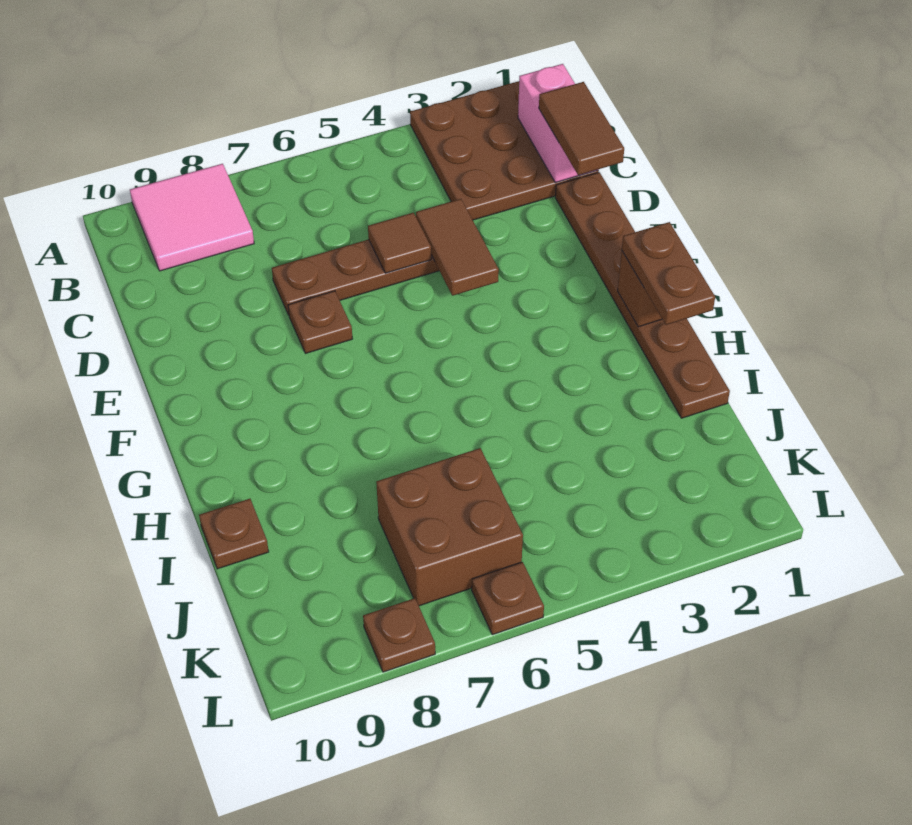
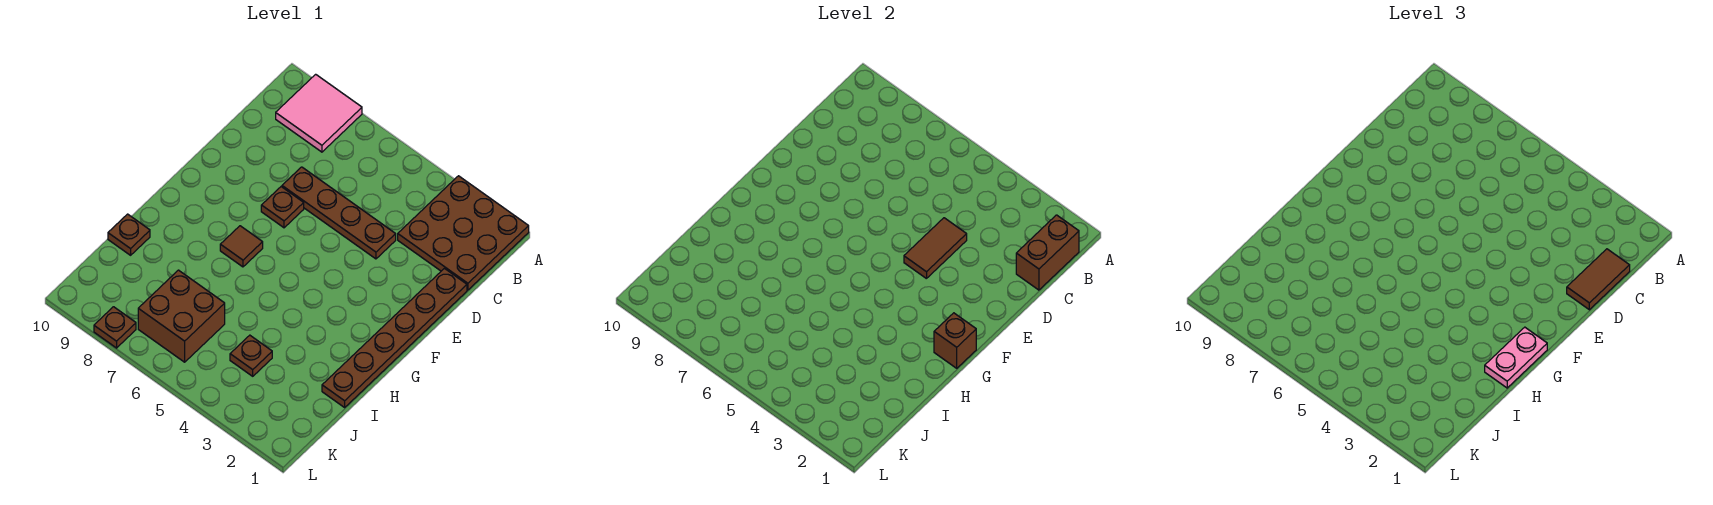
pink 1x2 brick [518,64,599,183] -> brown 1x2 brick [1016,215,1079,290]
brown 1x1 tile [368,213,431,273] -> brown 1x1 tile moved to [220,226,263,267]
brown 1x2 plate [622,222,715,325] -> pink 1x2 plate [1485,327,1547,388]
brown 1x1 plate [472,562,544,635] -> brown 1x1 plate moved to [230,335,272,376]

